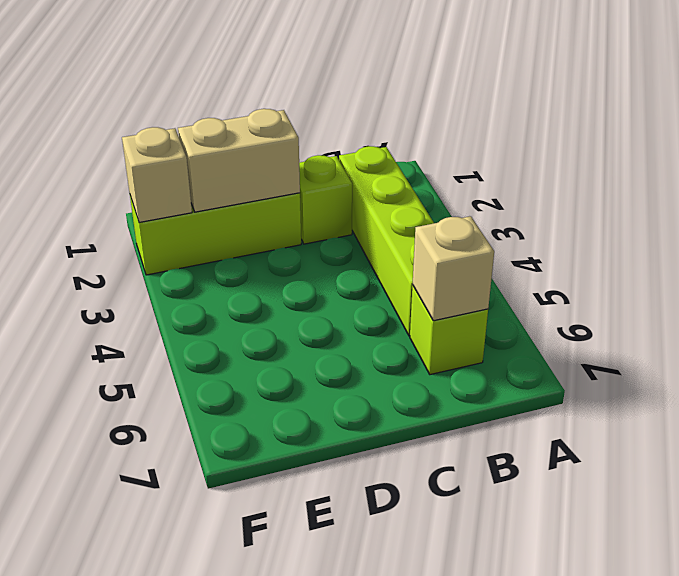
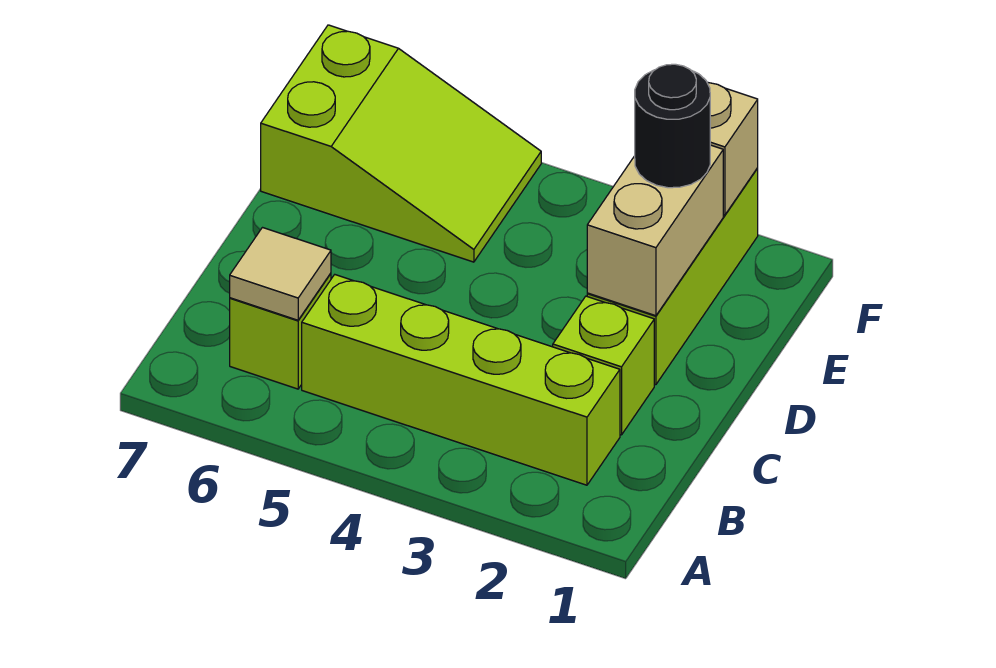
tan 1x1 brick [413,216,494,321] -> tan 1x1 tile [230,228,331,320]
none -> black 1x1 round brick [635,64,710,188]
none -> lime 2x3 slope [261,25,541,262]

